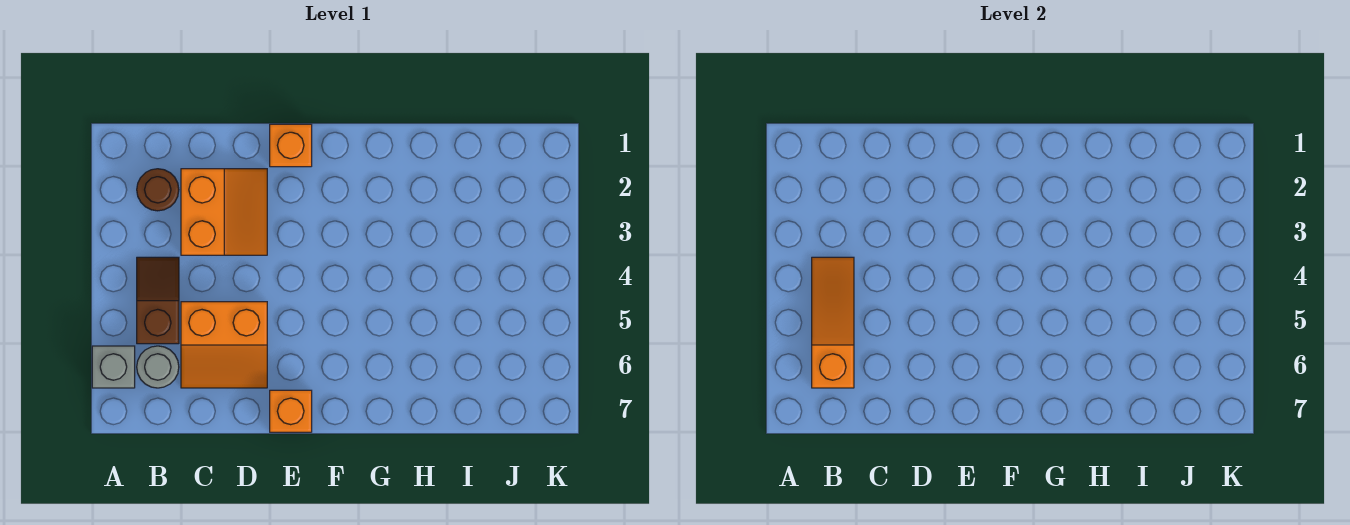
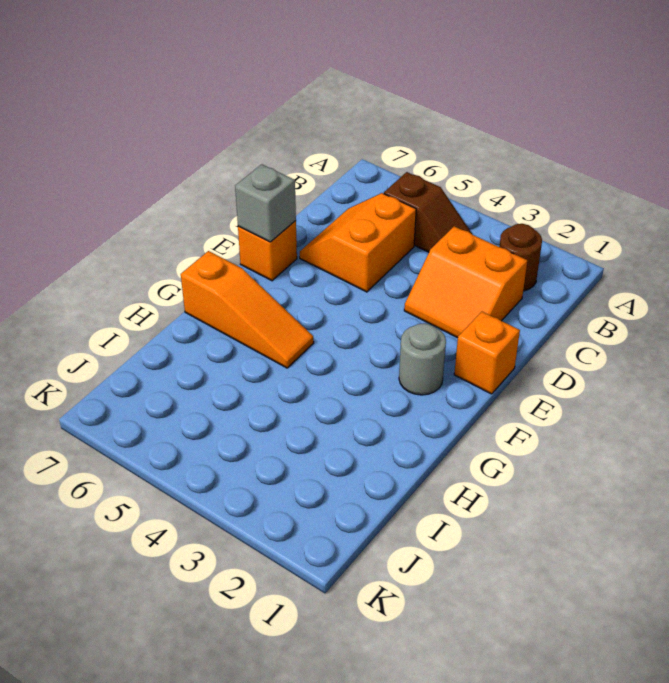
grey 1x1 brick [92,346,135,388] -> grey 1x1 brick moved to [235,164,296,242]
orange 1x3 slope [812,257,854,388] -> orange 1x3 slope moved to [181,251,314,368]
grey 1x1 round brick [137,346,179,388] -> grey 1x1 round brick moved to [399,323,446,395]

